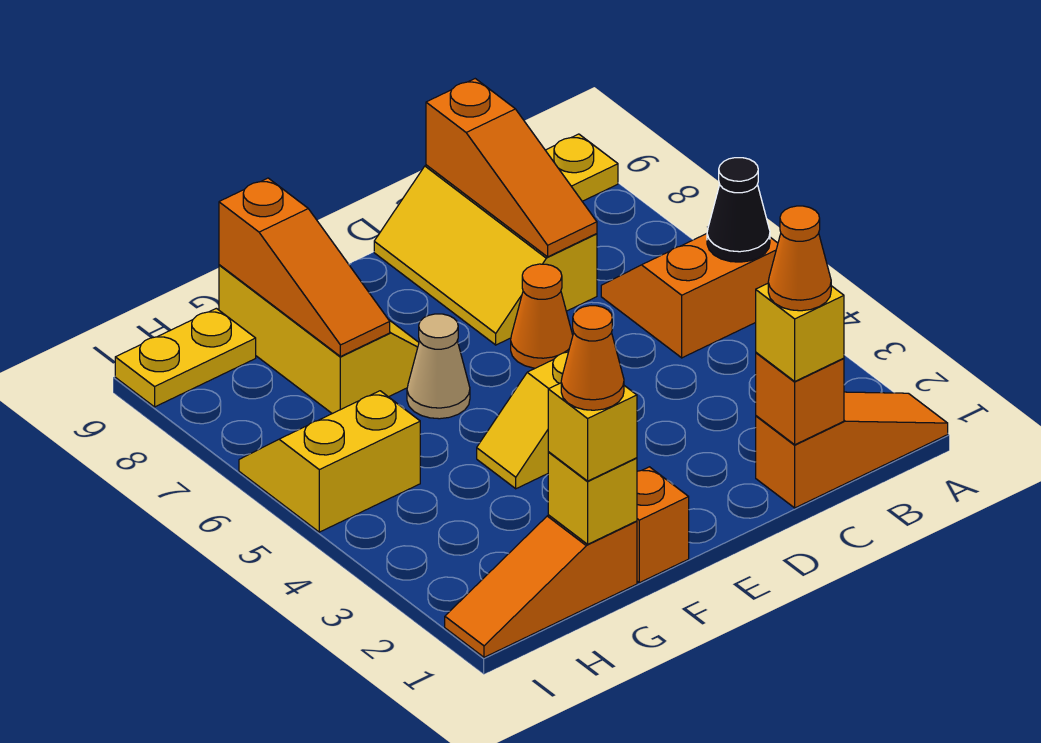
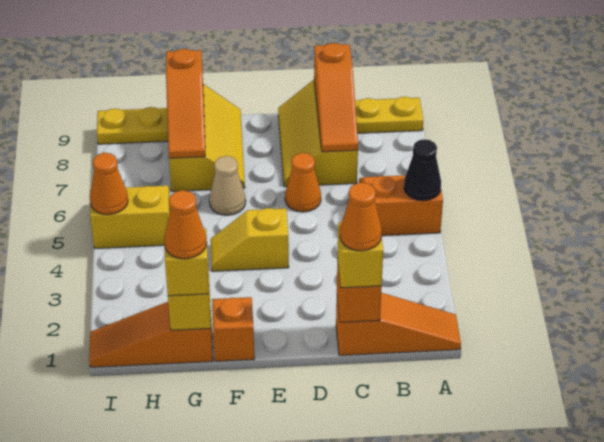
none -> orange 1x1 cone [90,153,128,214]

